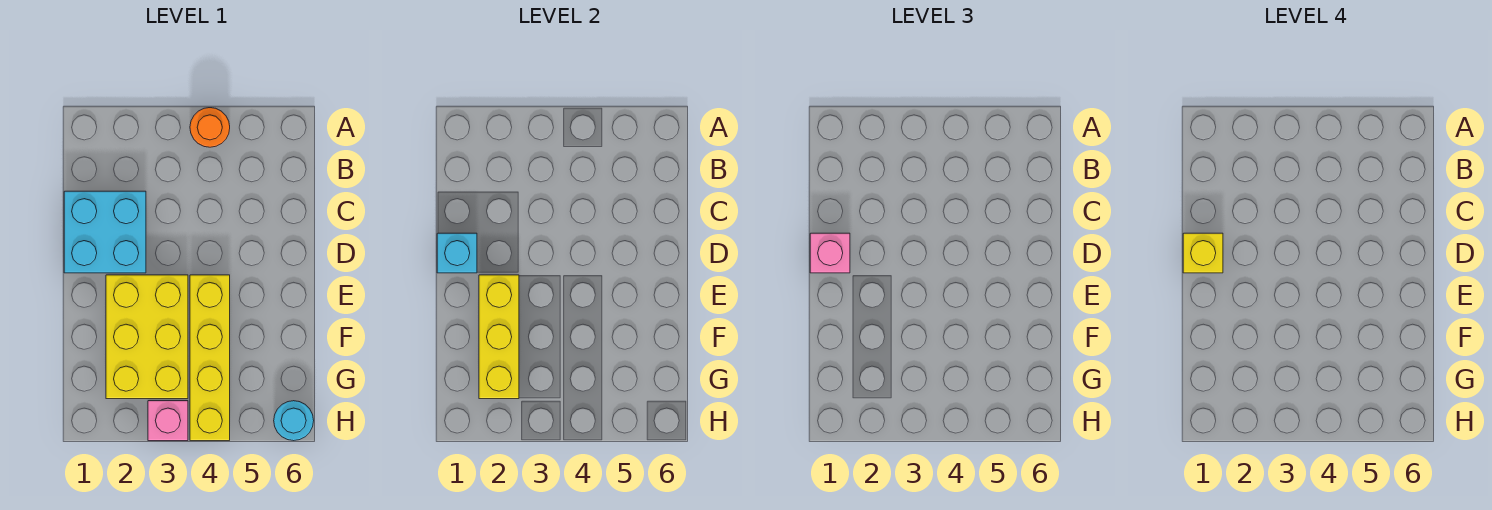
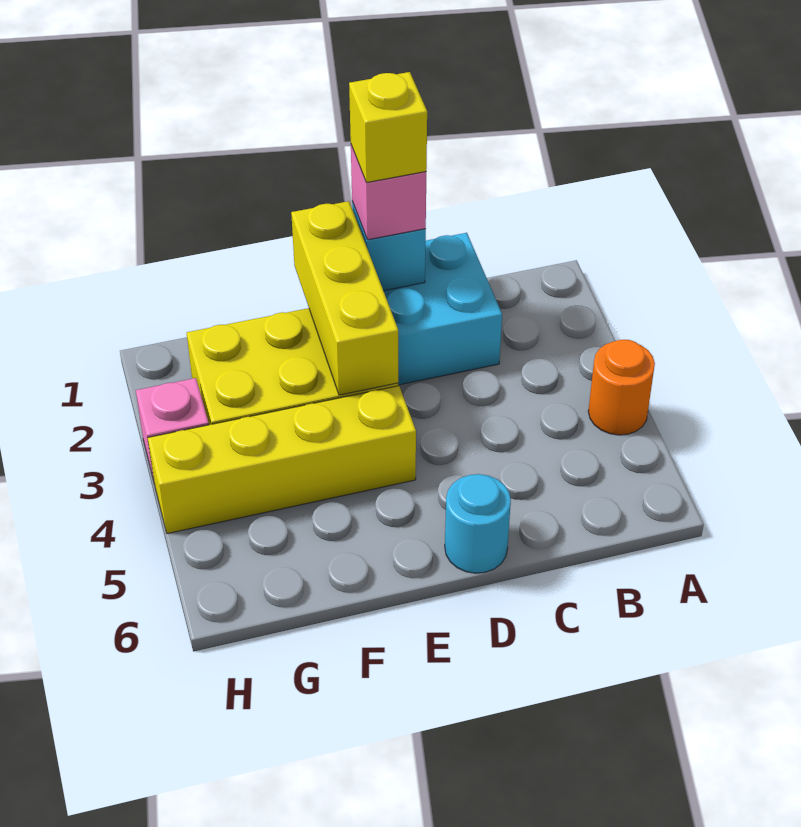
yellow 1x3 brick [479,275,519,399] -> yellow 1x3 brick turned to [291,201,398,395]
cyan 1x1 round brick [274,401,314,441] -> cyan 1x1 round brick moved to [445,474,511,573]

